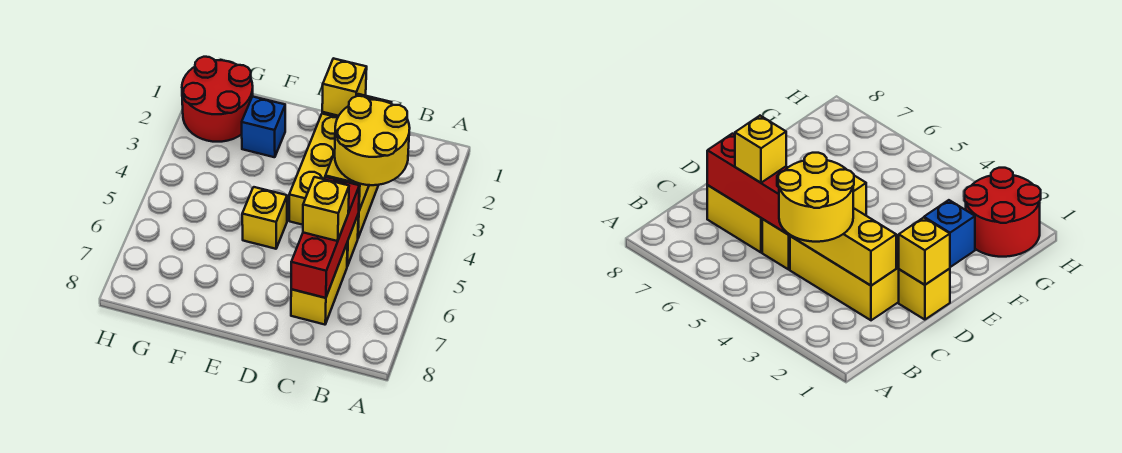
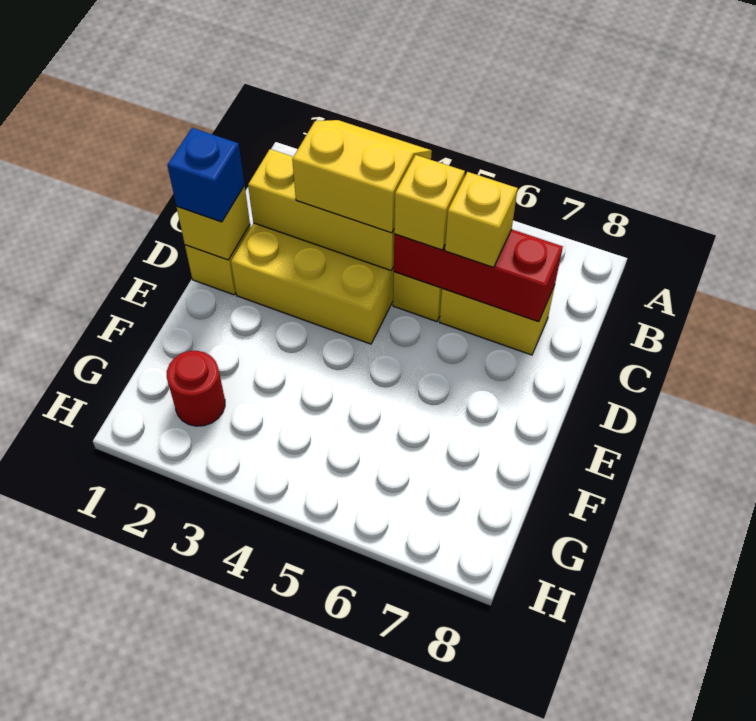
yellow 2x2 round brick [335,96,410,185] -> yellow 2x2 slope [292,120,432,233]
yellow 1x1 brick [242,187,287,249] -> yellow 1x1 brick moved to [394,155,465,250]
blue 1x1 brick [242,96,285,157] -> blue 1x1 brick moved to [167,128,244,222]
red 2x2 round brick [182,57,253,142] -> red 1x1 round brick [167,351,225,426]

